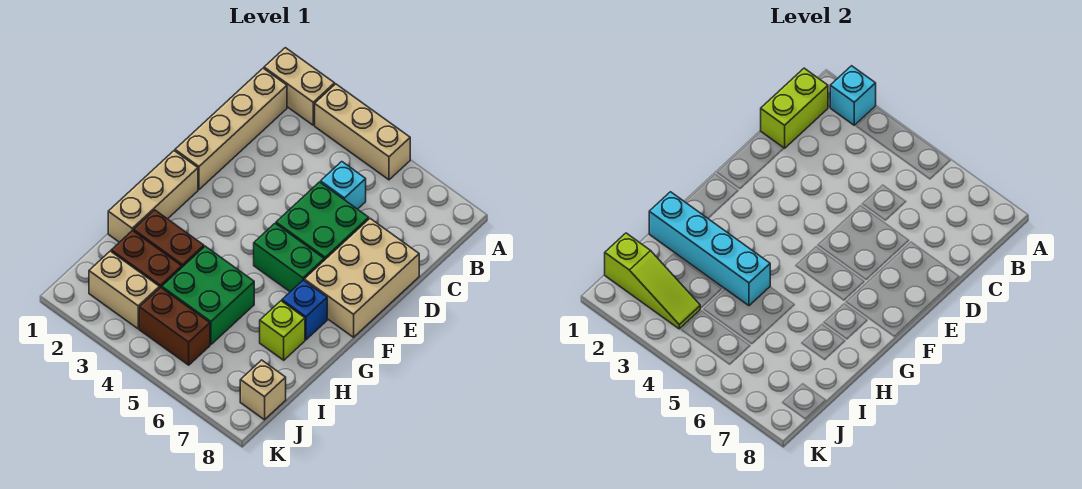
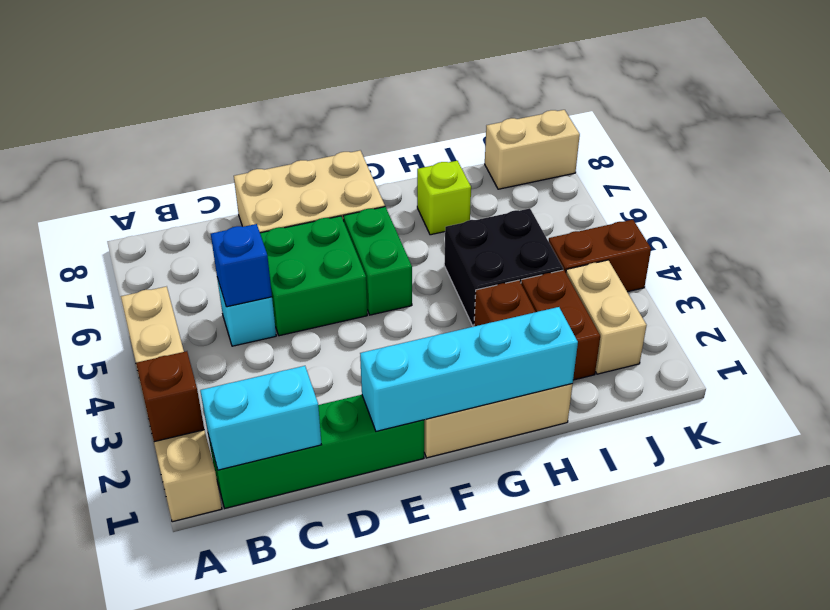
cyan 1x1 brick [830,66,876,125] -> brown 1x1 brick [136,351,204,442]
tan 1x4 brick [175,68,287,189] -> green 1x4 brick [208,395,424,508]
lime 1x2 brick [761,68,828,148] -> cyan 1x2 brick [200,366,321,470]
blue 1x1 brick [282,280,327,340] -> blue 1x1 brick moved to [211,224,272,307]
cyan 1x4 brick [649,192,770,306] -> cyan 1x4 brick turned to [360,307,578,432]
green 2x2 brick [162,246,254,344] -> black 2x2 brick [444,208,563,327]
lime 1x3 slope [605,233,700,329] -> none
brown 1x2 brick [139,287,210,365] -> brown 1x2 brick turned to [549,220,651,292]
tan 1x1 brick [240,360,286,420] -> tan 1x2 brick [485,110,580,189]

